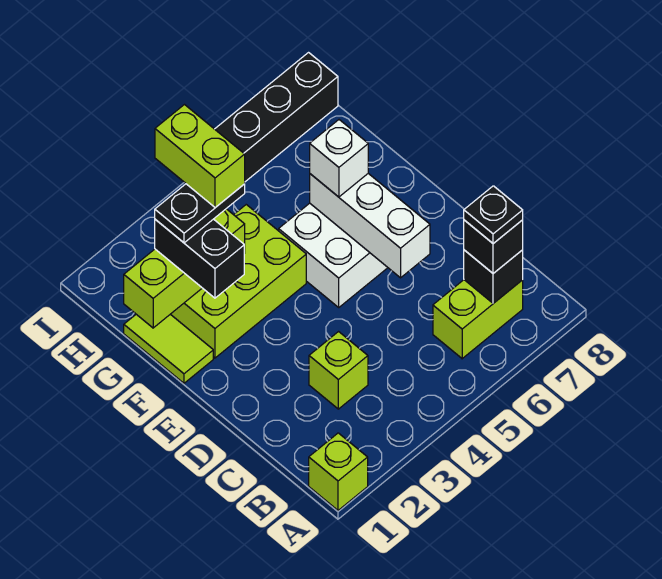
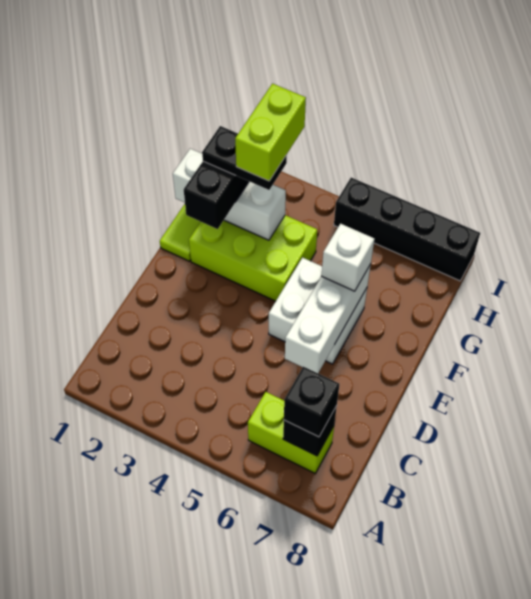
lime 1x1 brick [309,433,368,510] -> none
black 1x1 plate [464,186,523,243] -> none
lime 1x1 brick [309,332,368,409] -> none
lime 1x3 brick [124,209,245,328] -> white 1x3 brick [173,149,286,240]

